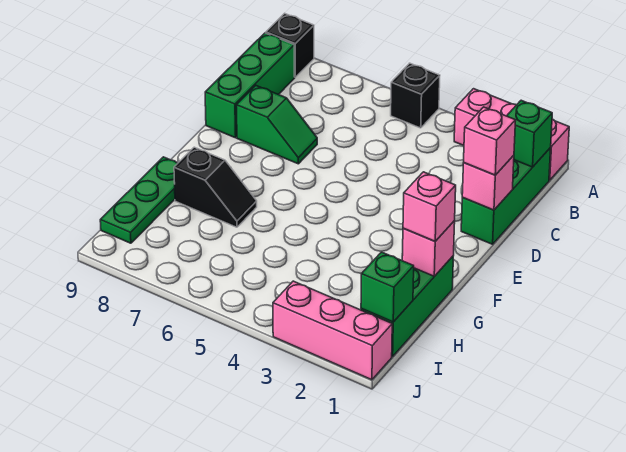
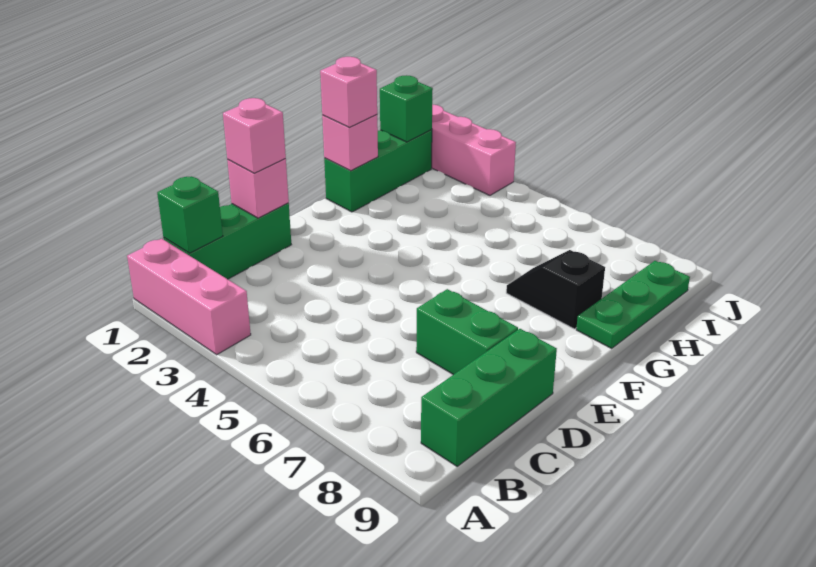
black 1x1 brick [391,63,440,128] -> none
black 1x1 brick [266,13,314,77] -> none
green 1x2 slope [237,86,317,164] -> green 1x2 brick [416,289,518,375]

